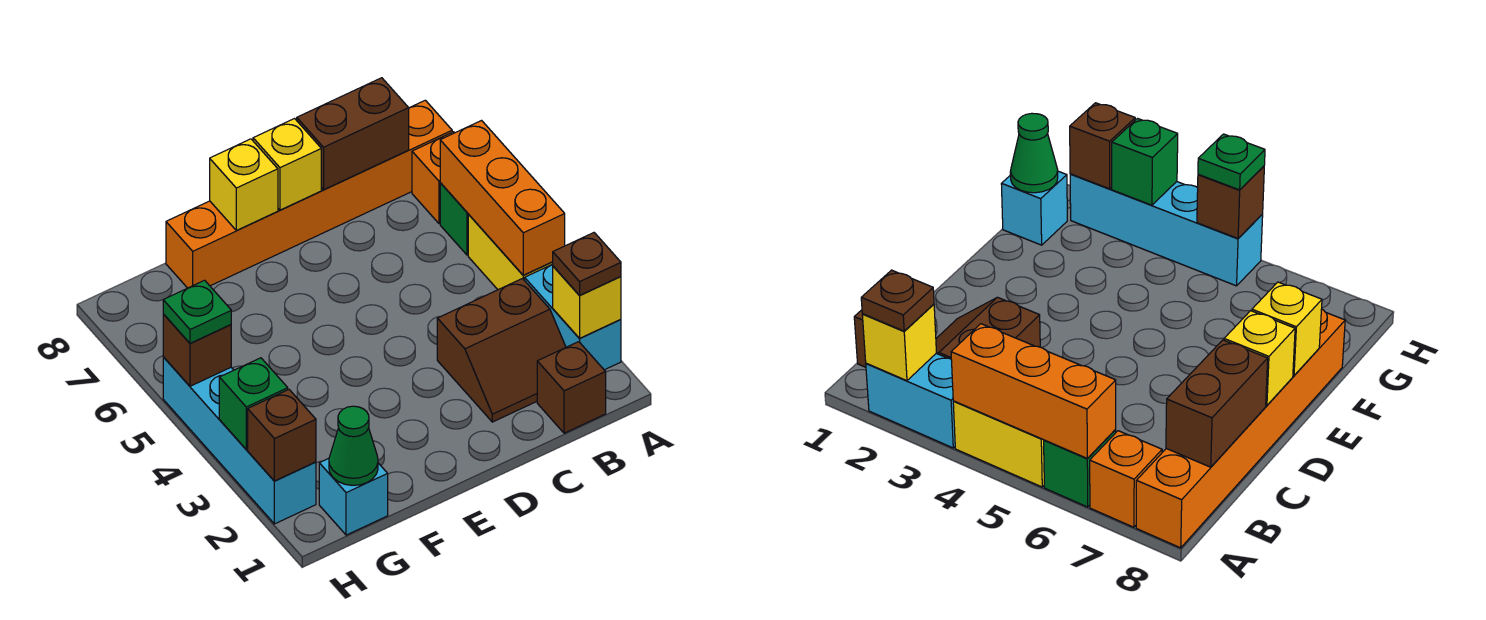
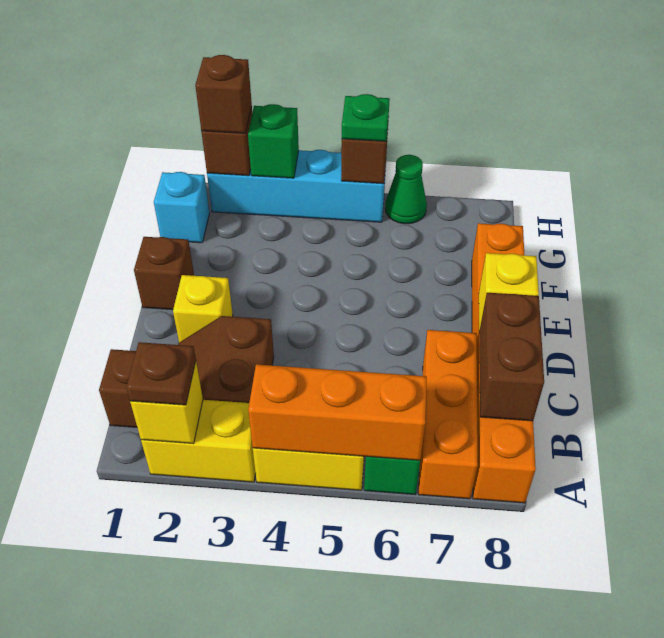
cyan 1x2 brick [525,264,621,370] -> yellow 1x2 brick [141,400,256,482]
orange 1x1 brick [412,132,454,223] -> orange 1x3 brick [418,330,478,499]
none -> brown 1x1 brick [134,237,194,310]
yellow 1x1 brick [210,139,278,230] -> yellow 1x1 brick moved to [173,275,233,342]
green 1x1 cone [329,406,378,485] -> green 1x1 cone moved to [385,155,427,224]
none -> brown 1x1 brick [195,55,252,133]

